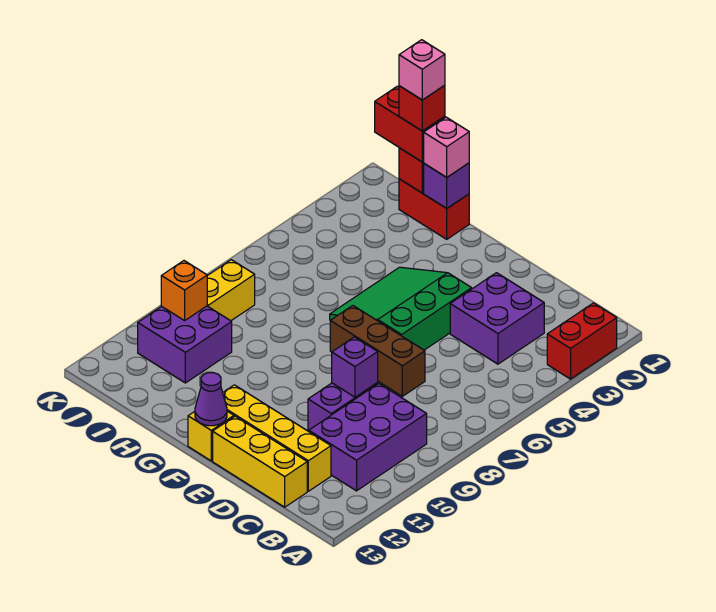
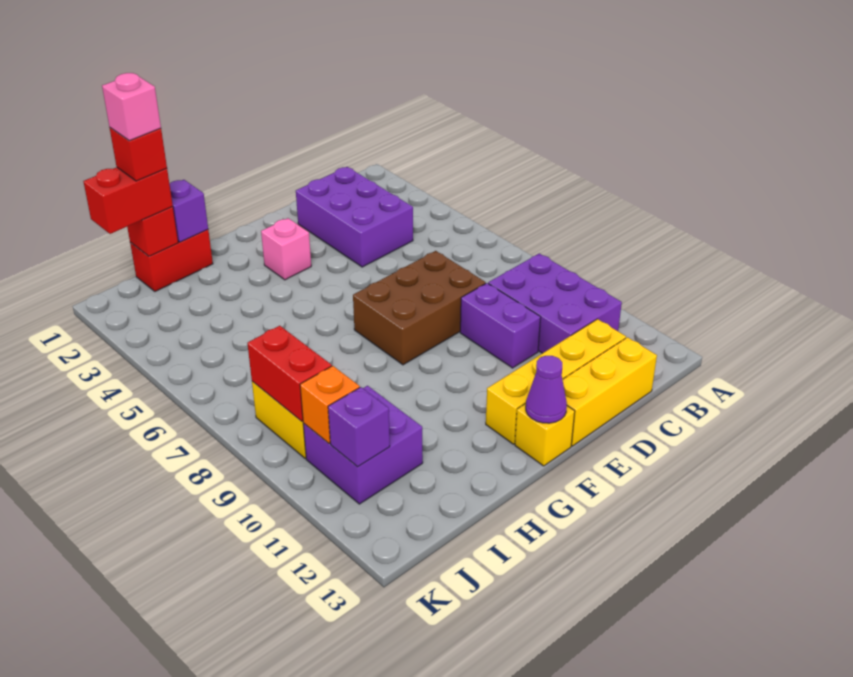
red 1x2 brick [547,303,617,379] -> red 1x2 brick moved to [247,326,332,422]
purple 2x2 brick [450,273,544,364] -> purple 2x3 brick [296,167,413,267]
brown 1x3 brick [330,306,425,396] -> brown 2x3 brick [353,251,486,365]
purple 1x1 brick [332,337,378,397] -> purple 1x1 brick moved to [328,387,390,467]
green 3x3 slope [330,267,472,350] -> none
pink 1x1 brick [423,117,469,177] -> pink 1x1 brick moved to [261,218,311,280]

